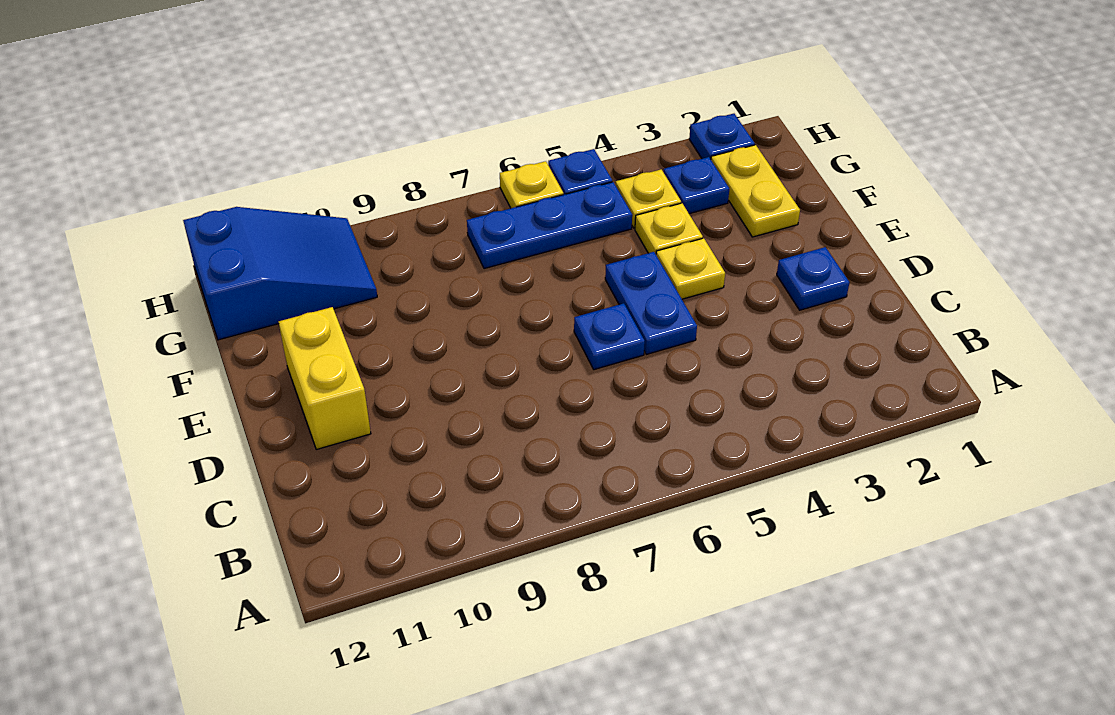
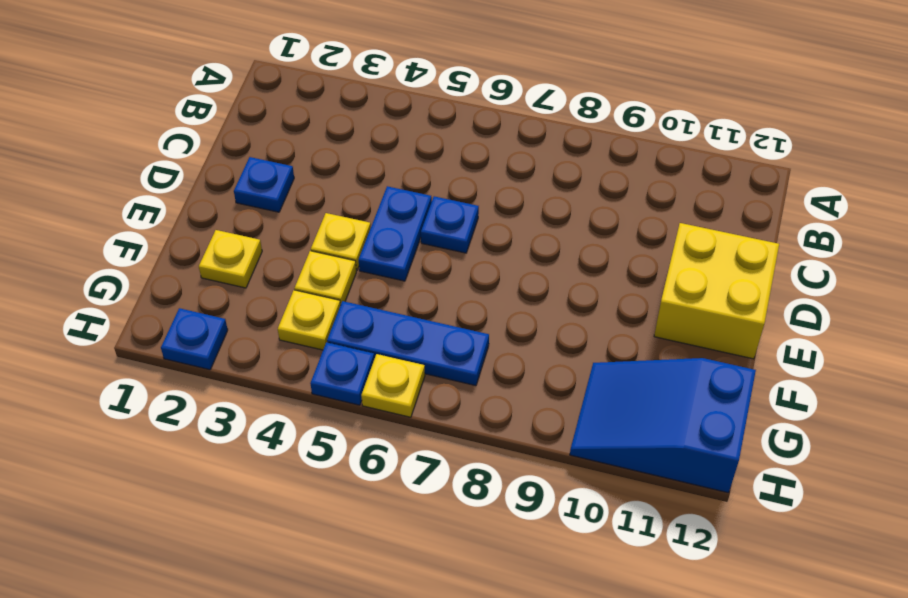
yellow 1x2 brick [279,307,371,450] -> yellow 2x2 brick [654,223,779,359]
yellow 1x2 plate [711,145,800,237] -> yellow 1x1 plate [199,230,262,288]
blue 1x1 plate [664,157,729,214] -> none

